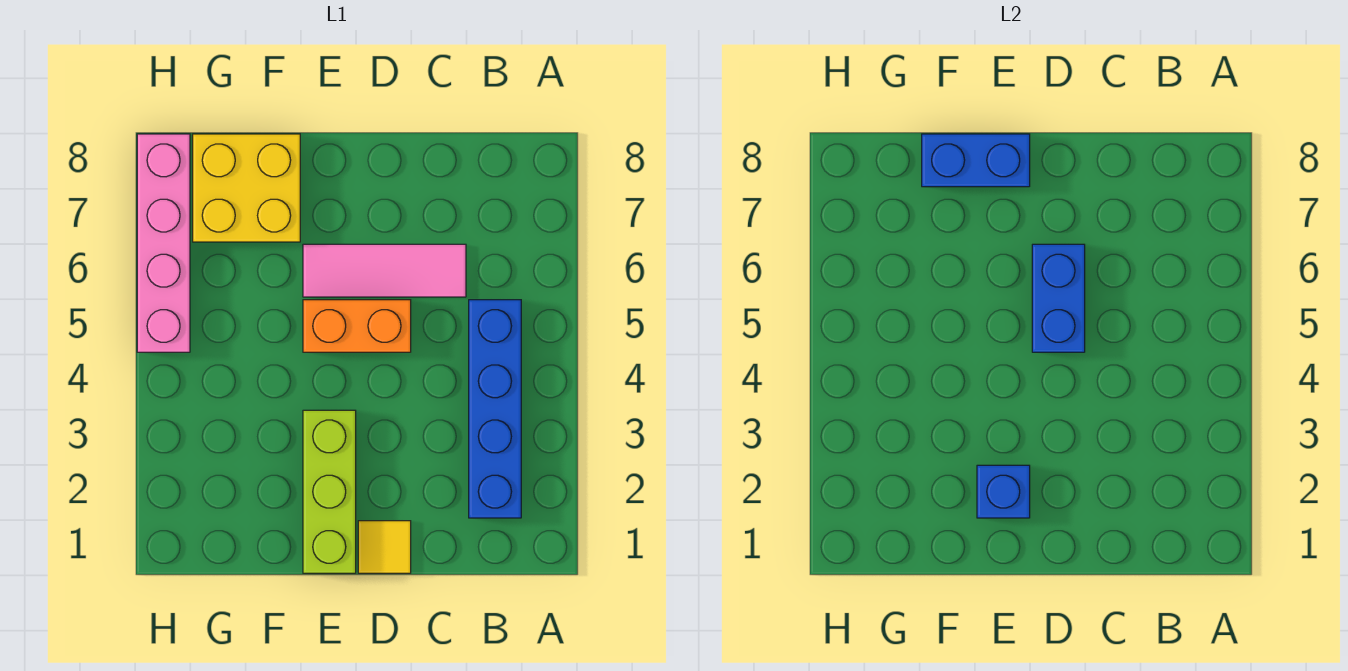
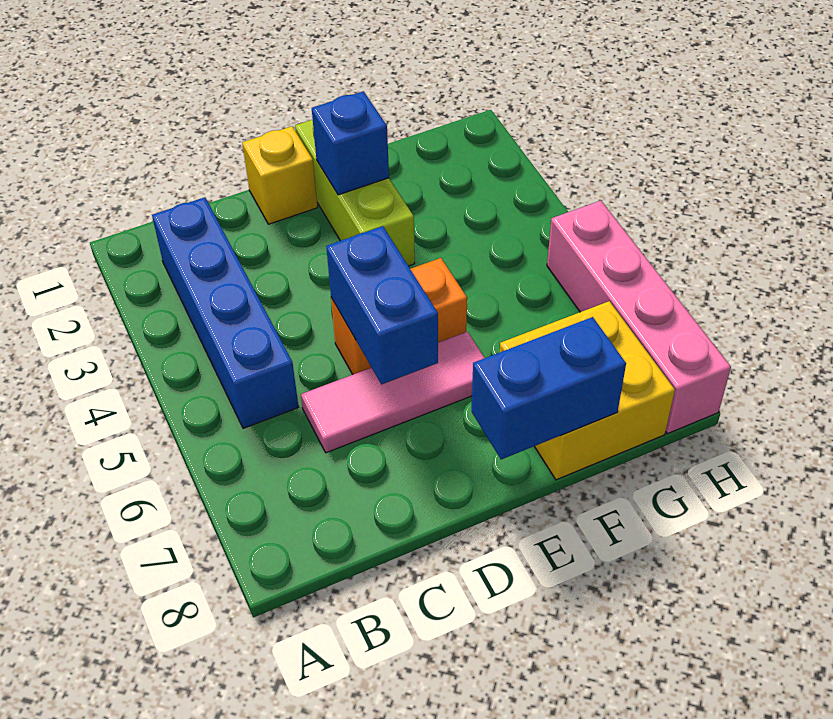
yellow 1x1 tile [358,521,411,573] -> yellow 1x1 brick [242,126,317,224]

